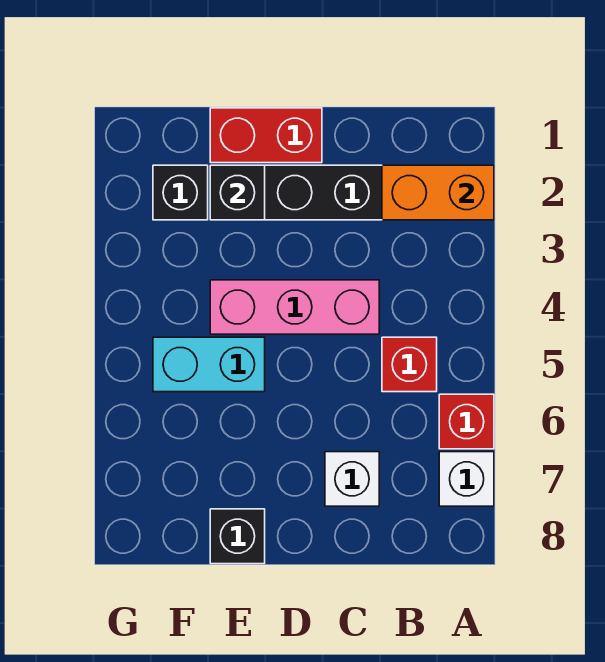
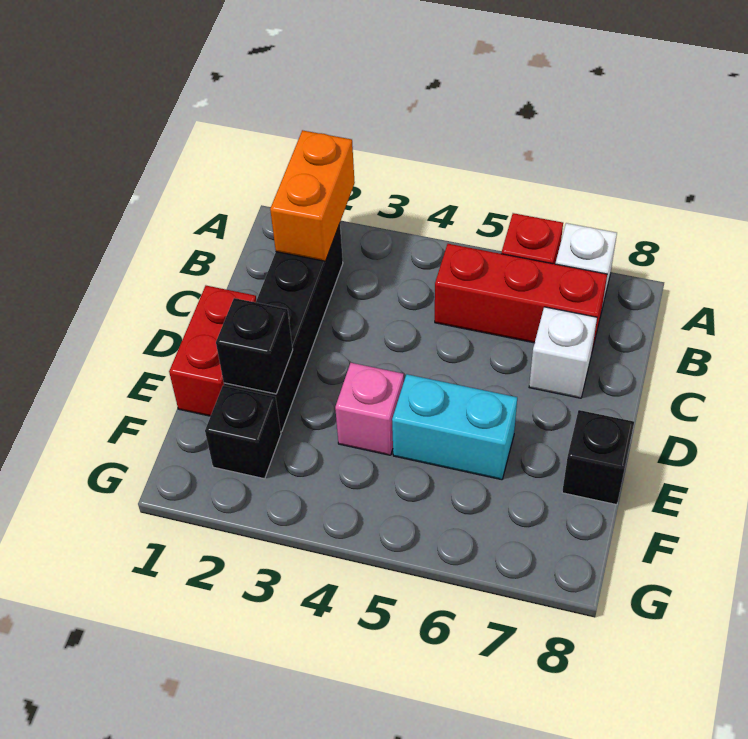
red 1x1 brick [382,337,437,392] -> red 1x3 brick [435,244,607,350]
pink 1x3 brick [210,280,379,334] -> pink 1x1 brick [335,363,404,455]
cyan 1x2 brick [153,337,265,392] -> cyan 1x2 brick turned to [392,374,517,480]

